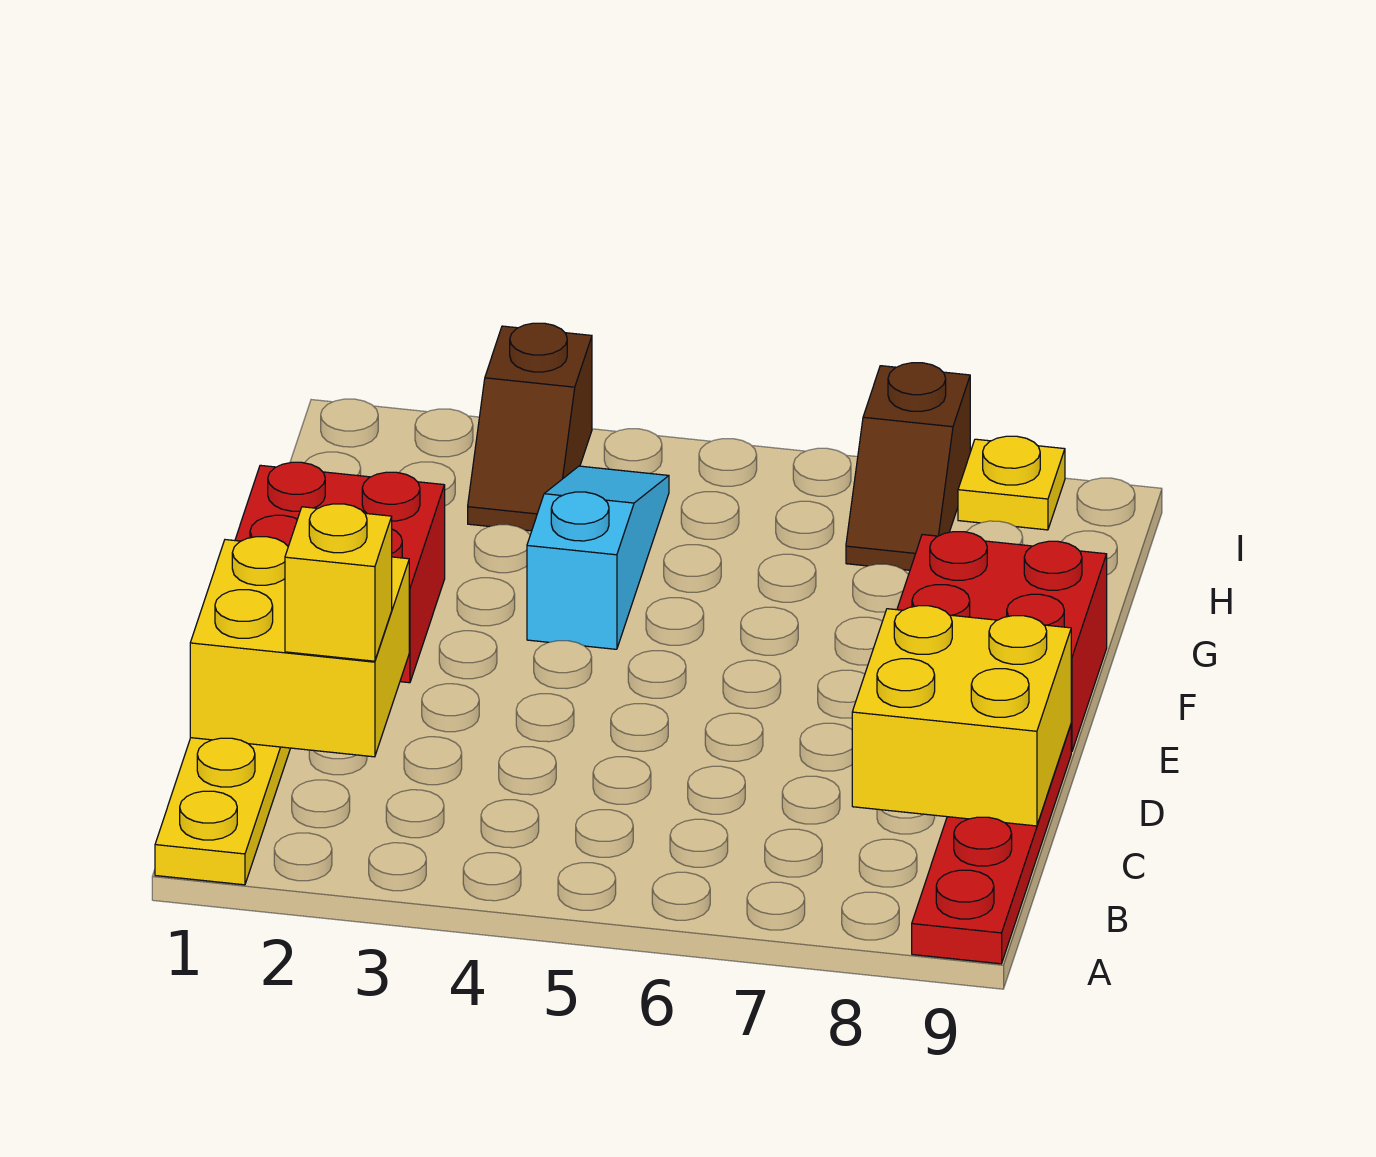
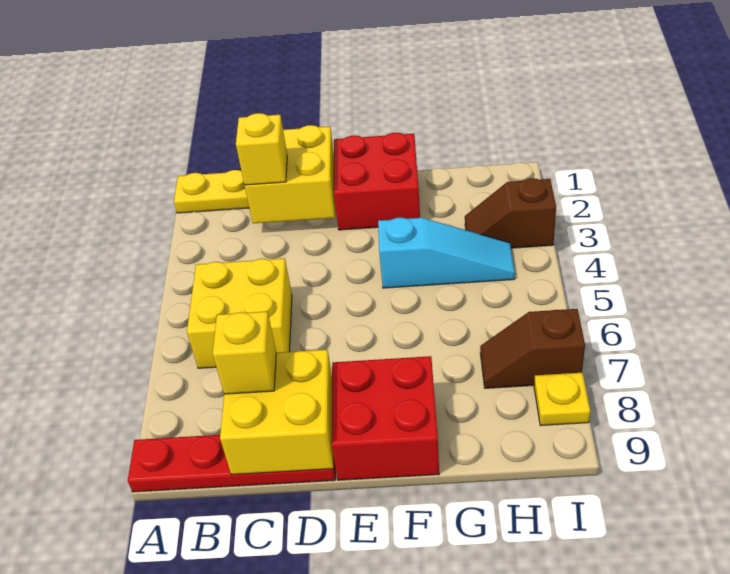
none -> yellow 2x2 brick [187,258,292,368]
none -> yellow 1x1 brick [213,311,276,394]

